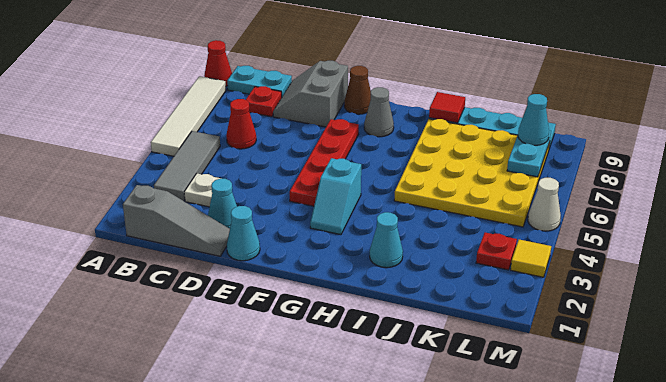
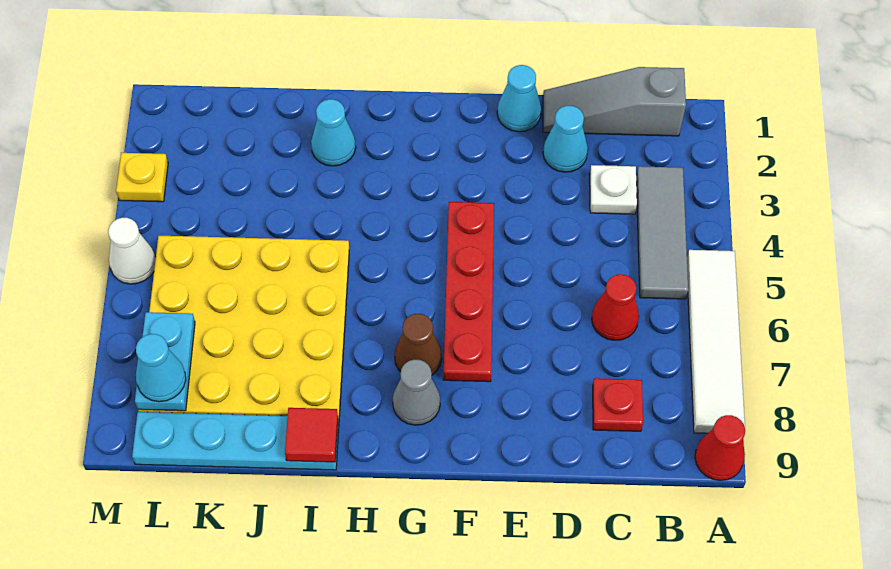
cyan 1x2 plate [227,66,292,97] -> none
grey 2x2 slope [273,61,348,127] -> none
brown 1x1 cone [344,66,371,114] -> brown 1x1 cone moved to [395,314,442,375]
cyan 1x2 slope [310,158,361,235] -> none
red 1x1 plate [476,233,517,270] -> none
yellow 1x1 tile [511,240,551,277] -> yellow 1x1 plate [116,153,168,202]

